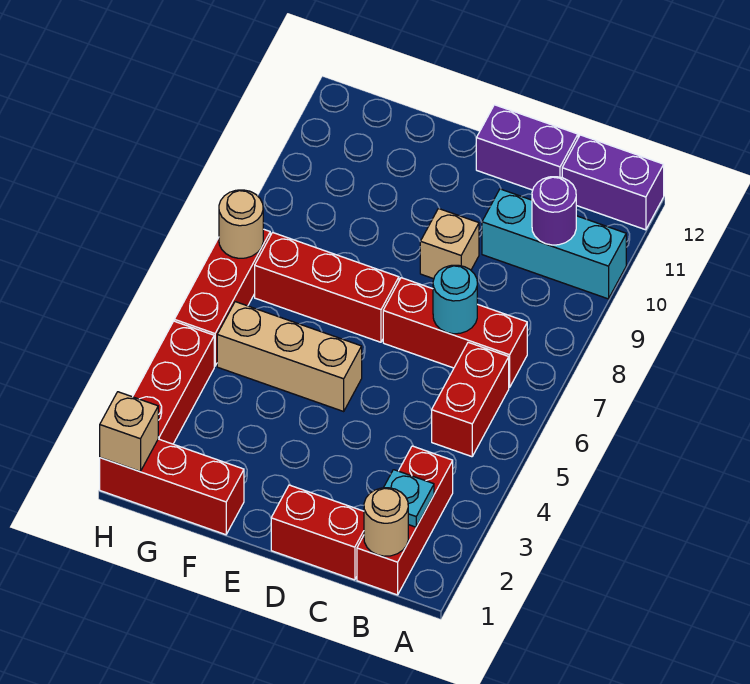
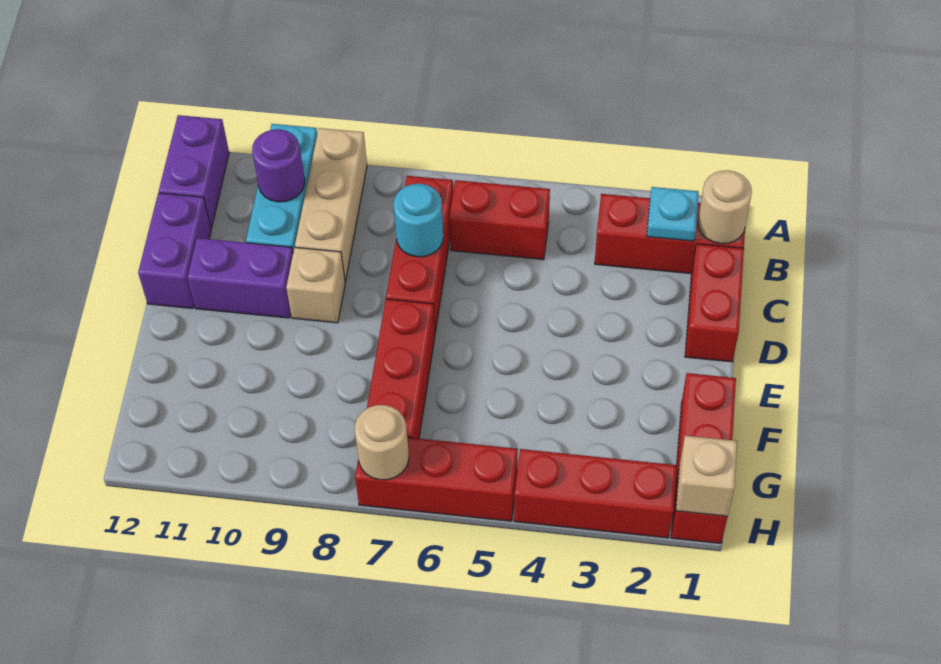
none -> purple 1x2 brick [187,238,293,318]
tan 1x3 brick [217,302,362,411] -> tan 1x3 brick moved to [295,128,367,281]

